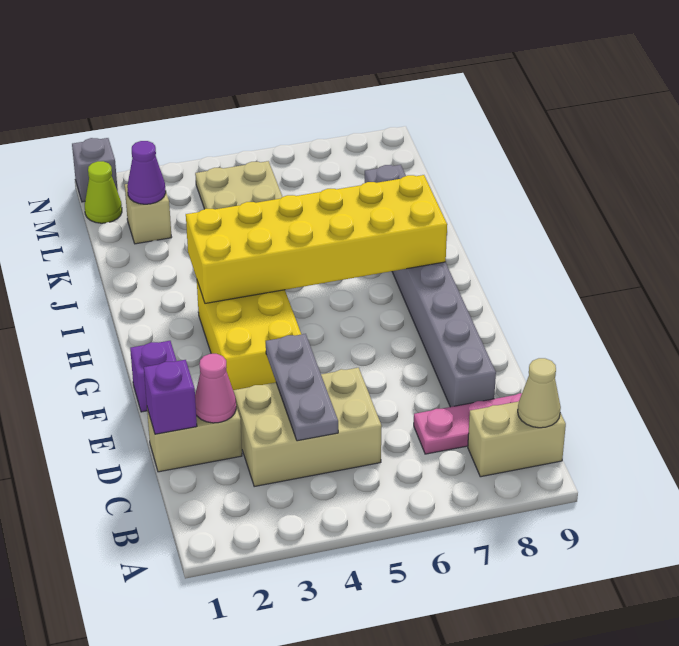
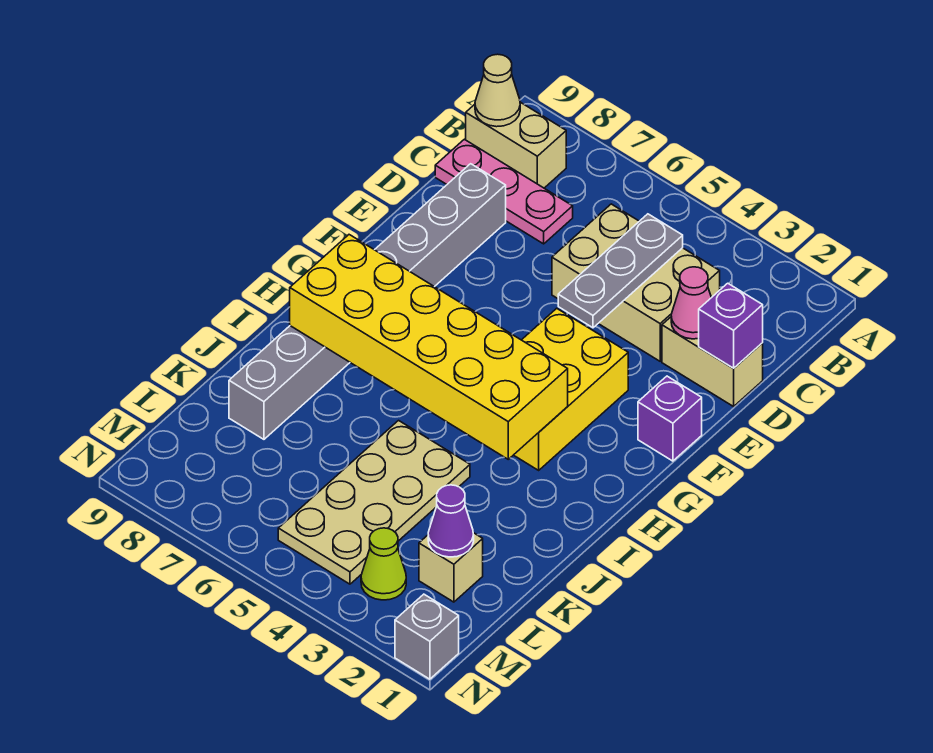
lime 1x1 cone [85,161,122,223] -> lime 1x1 cone moved to [361,528,406,600]

